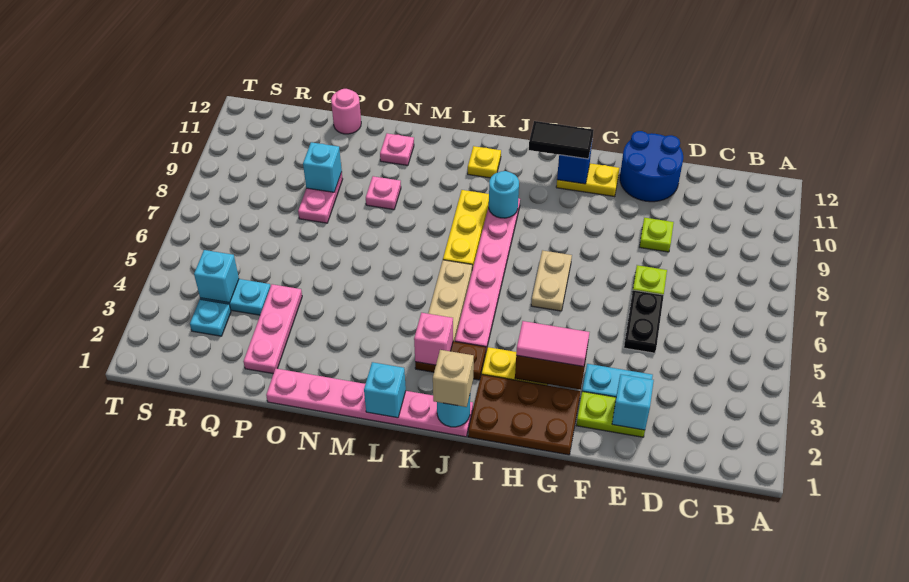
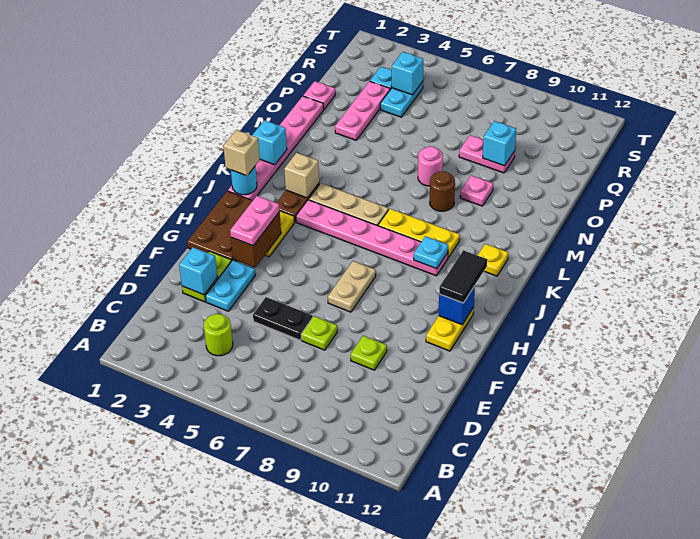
none -> lime 1x1 round brick [204,314,233,356]
blue 2x2 round brick [620,131,683,202] -> none
pink 1x2 tile [516,321,590,367] -> pink 1x2 plate [230,196,280,246]
tan 1x2 plate [531,250,572,311] -> tan 1x2 plate turned to [328,261,376,312]
cyan 1x1 round brick [489,171,519,218] -> cyan 1x1 plate [414,236,448,269]
pink 1x1 brick [414,313,453,365] -> tan 1x1 brick [284,153,319,198]
none -> brown 1x1 round brick [430,171,455,211]
pink 1x1 plate [380,133,414,165] -> pink 1x1 plate moved to [303,81,335,109]
pink 1x3 plate [243,284,302,374] -> pink 1x3 plate turned to [335,81,390,140]
pink 1x1 round brick [331,89,361,134] -> pink 1x1 round brick moved to [418,146,443,186]

